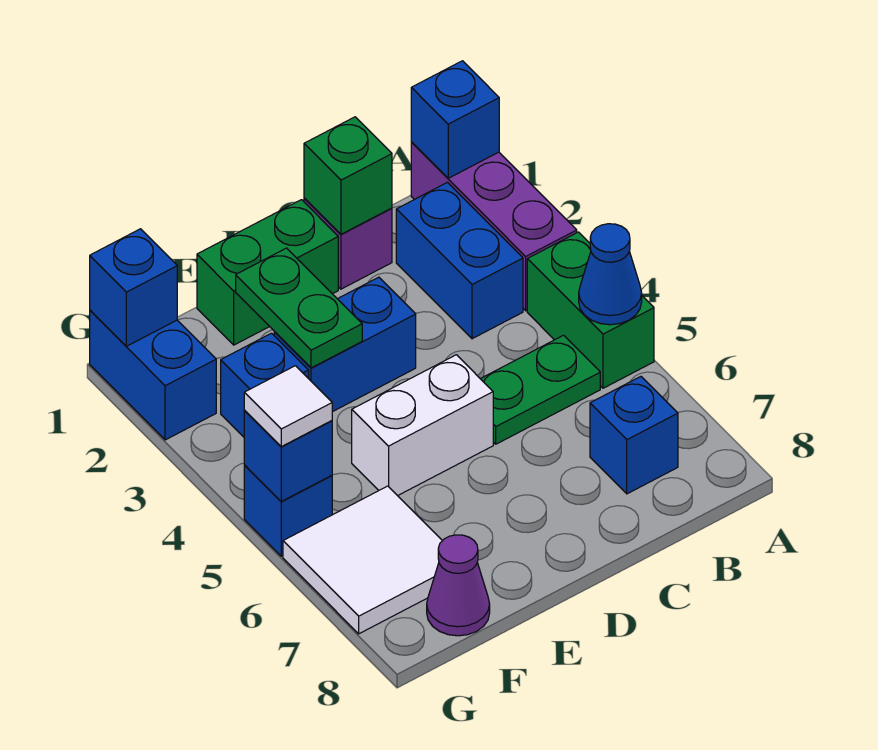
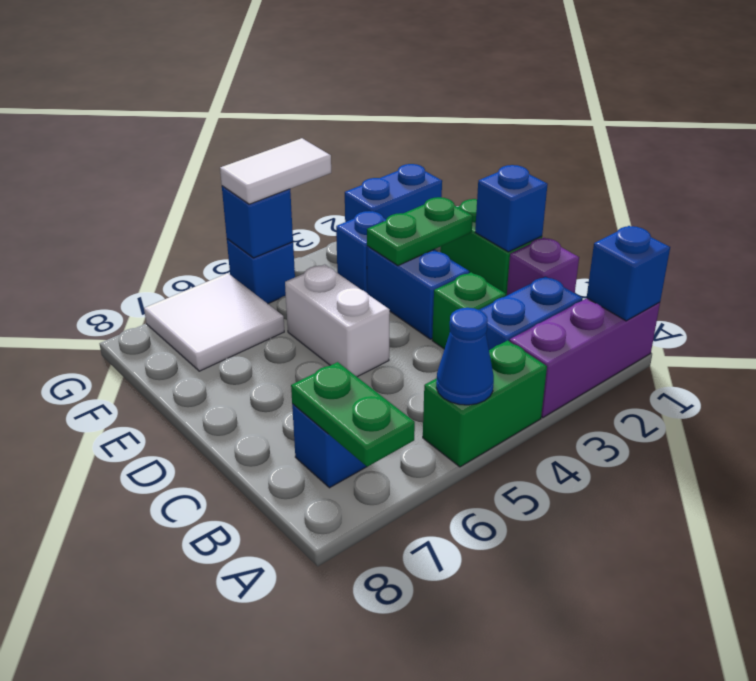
green 1x2 plate [481,335,600,444] -> green 1x2 plate moved to [291,362,415,467]
green 1x1 brick [304,117,392,234] -> green 1x1 brick moved to [432,272,506,349]
purple 1x1 cone [427,535,490,636] -> none
blue 1x1 brick [90,229,177,346] -> blue 1x1 brick moved to [475,165,548,252]
white 1x1 tile [244,366,332,447] -> white 1x2 tile [220,138,331,204]

